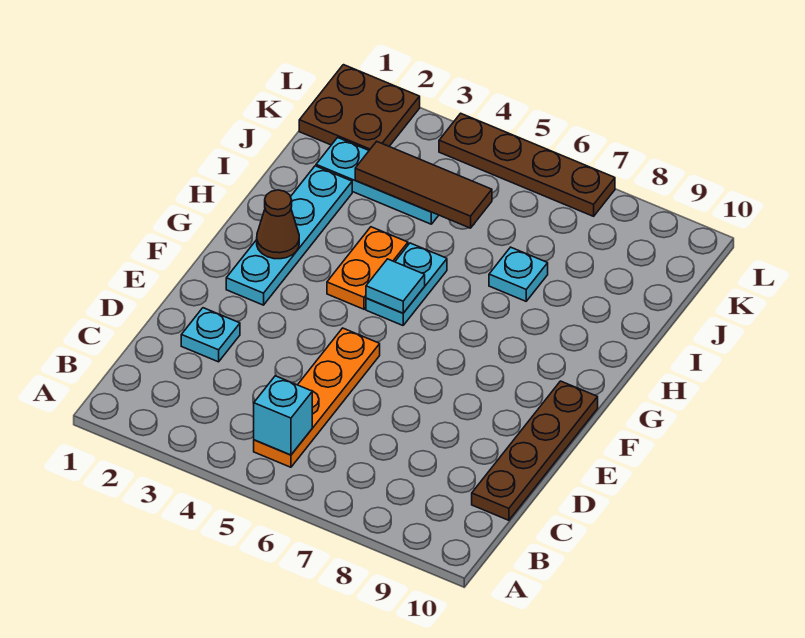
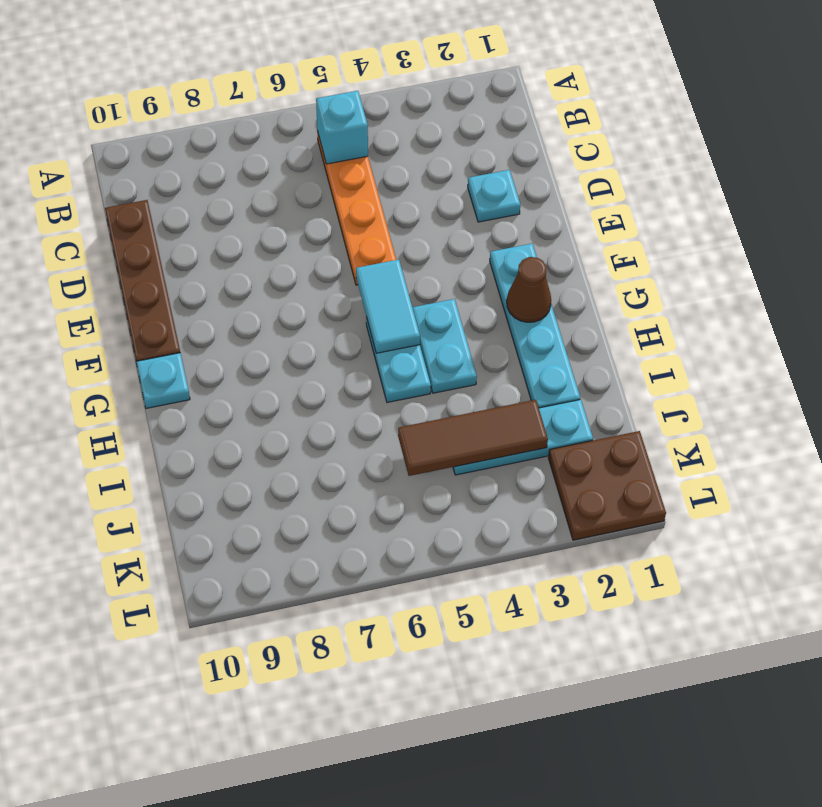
orange 1x2 plate [327,227,408,309] -> cyan 1x2 plate [412,299,477,393]
cyan 1x1 tile [366,259,425,313] -> cyan 1x2 tile [356,260,420,353]
cyan 1x1 plate [489,247,548,301] -> cyan 1x1 plate moved to [136,353,190,408]
brown 1x4 plate [439,113,615,216] -> none

